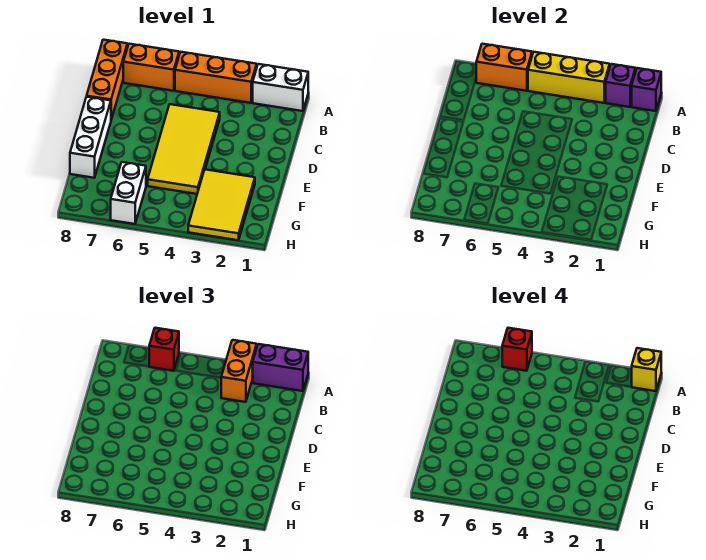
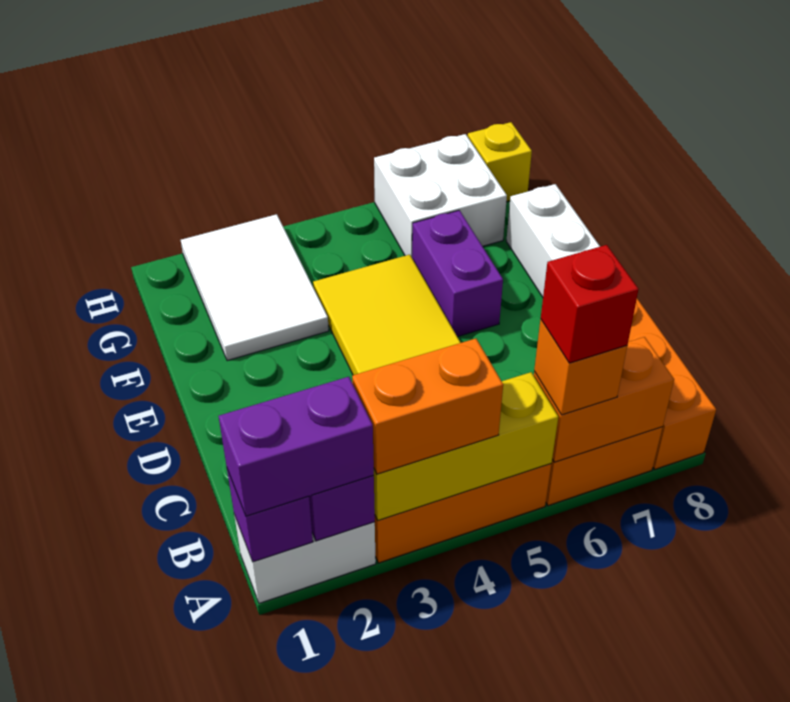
yellow 1x1 brick [632,348,661,391] -> yellow 1x1 brick moved to [468,122,532,202]
orange 1x2 brick [221,340,257,402] -> orange 1x2 brick turned to [352,339,503,474]
red 1x1 brick [149,328,179,371] -> orange 1x1 brick [534,319,627,415]
none -> purple 1x2 brick [412,210,503,337]
yellow 2x3 tile [188,169,255,240] -> white 2x3 tile [181,214,329,361]
white 1x2 brick [111,162,146,224] -> white 2x2 brick [374,134,507,257]

